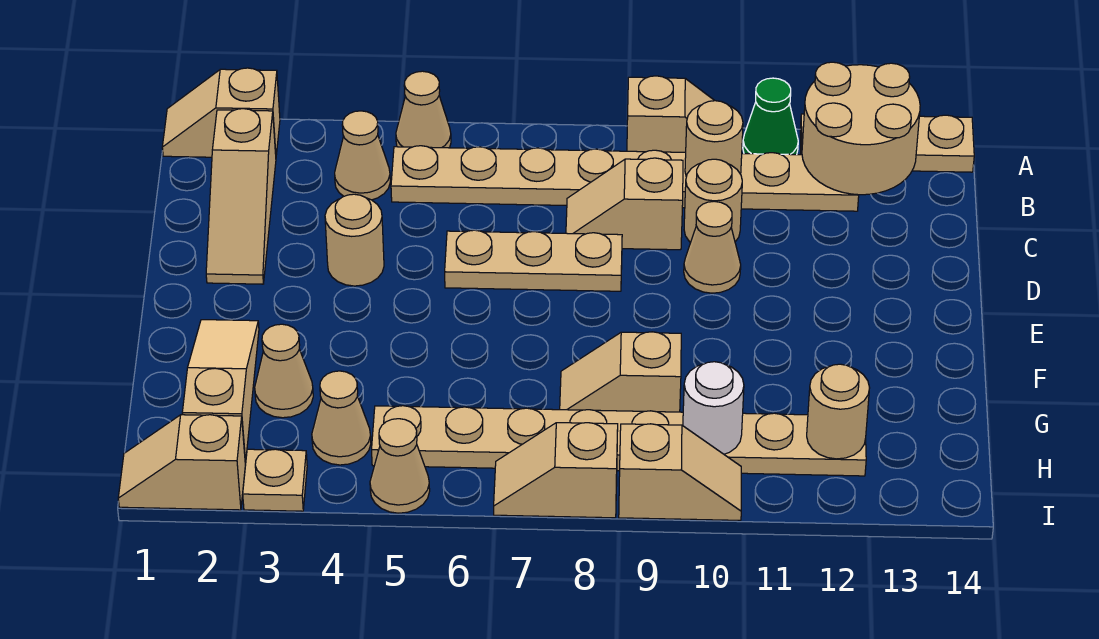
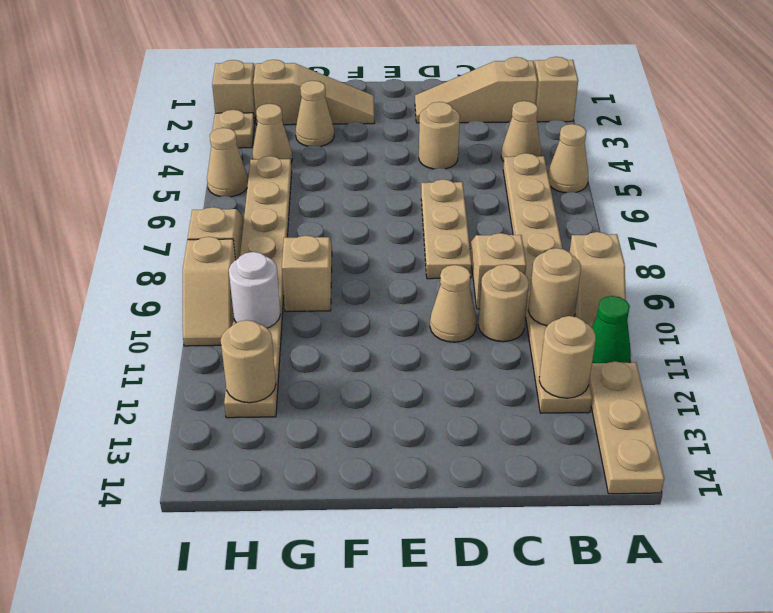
tan 2x2 round brick [802,62,920,195] -> tan 1x1 round brick [539,316,596,398]

